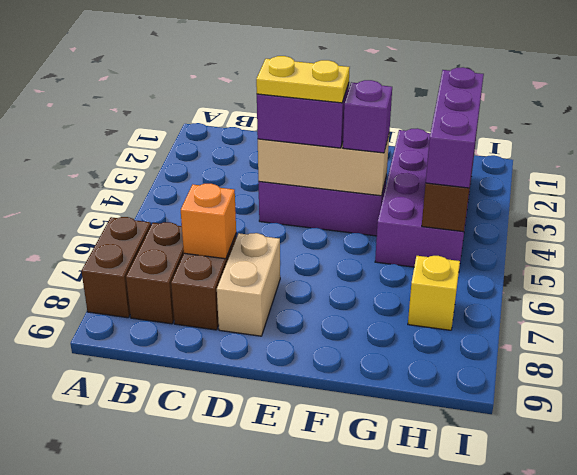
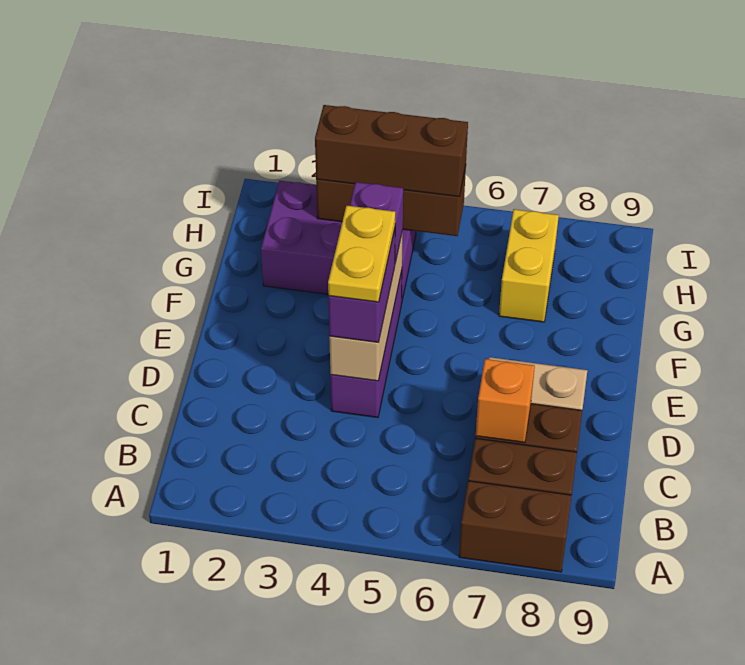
purple 2x4 brick [375,128,476,268] -> purple 2x3 brick [261,181,416,303]
purple 1x3 brick [426,67,484,188] -> brown 1x3 brick [315,105,468,197]
yellow 1x1 brick [408,256,460,330] -> yellow 1x2 brick [499,209,559,322]

